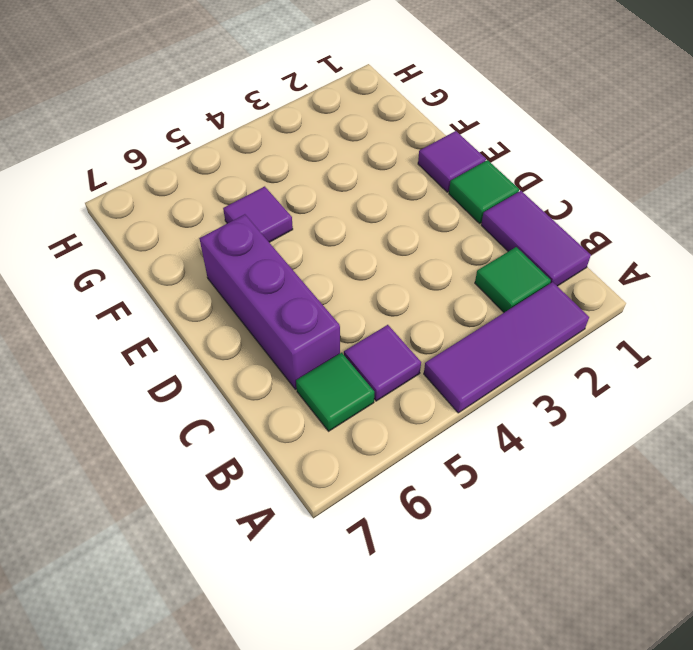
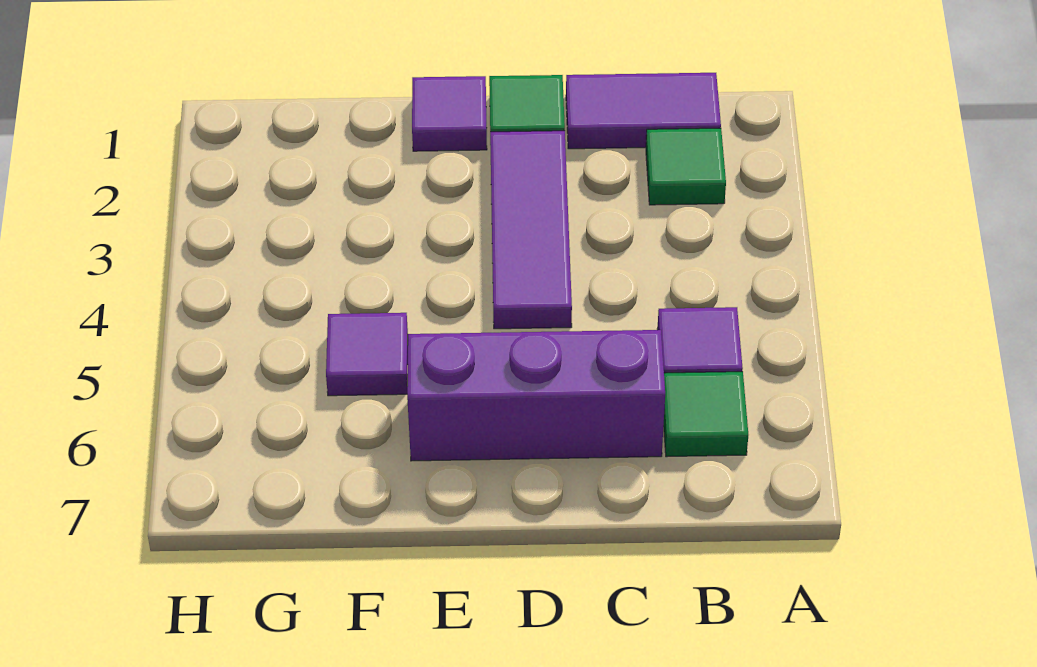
purple 1x3 tile [424,282,589,413] -> purple 1x3 tile moved to [490,131,572,329]

